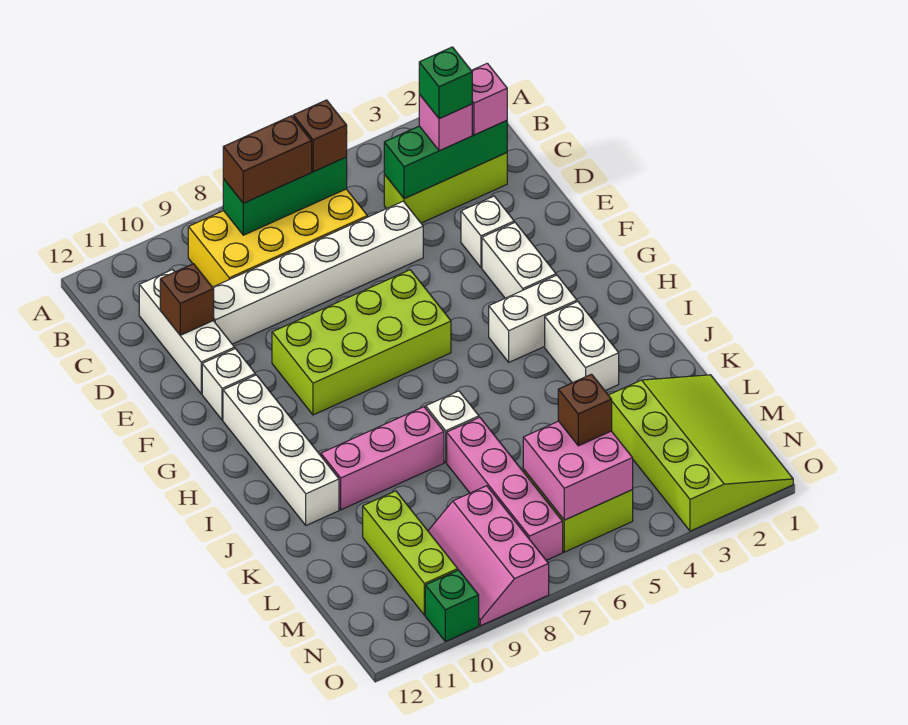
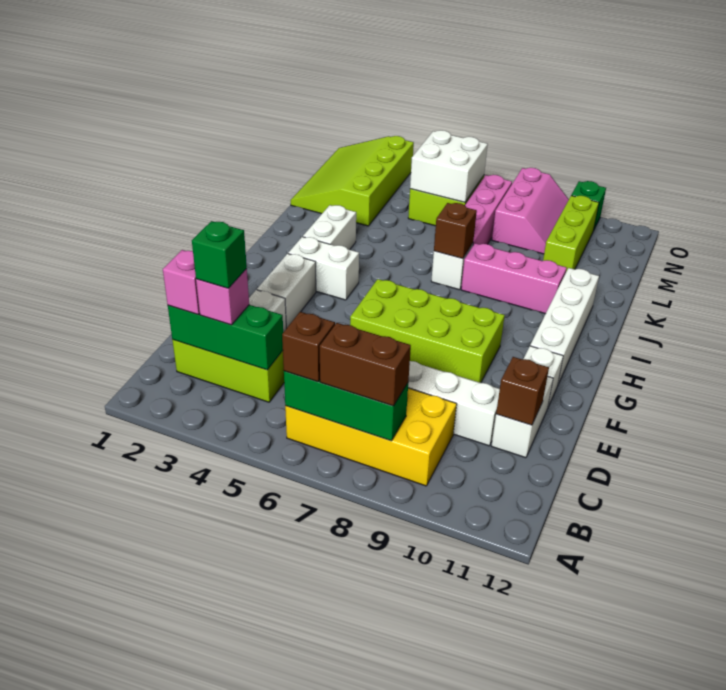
white 1x3 brick [139,269,235,394] -> white 1x2 brick [491,376,553,458]
pink 2x2 brick [523,421,633,520] -> white 2x2 brick [410,130,488,202]
brown 1x1 brick [558,374,612,446] -> brown 1x1 brick moved to [434,203,477,259]

